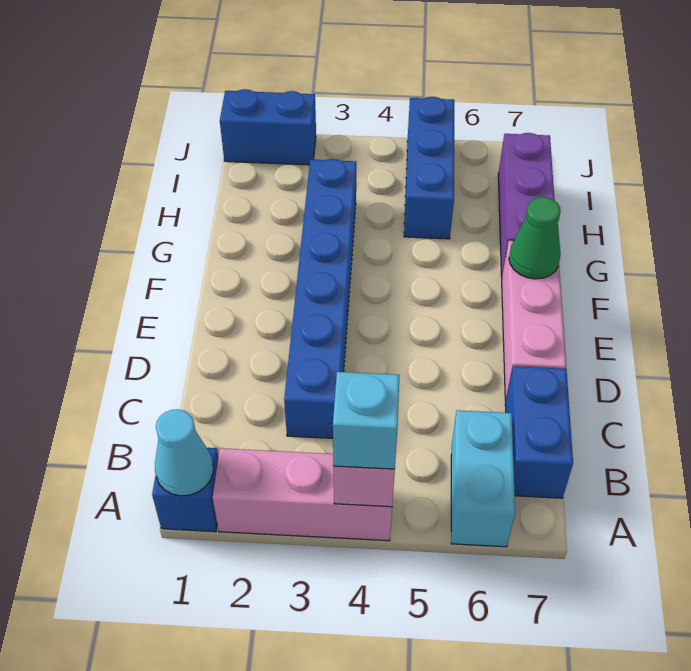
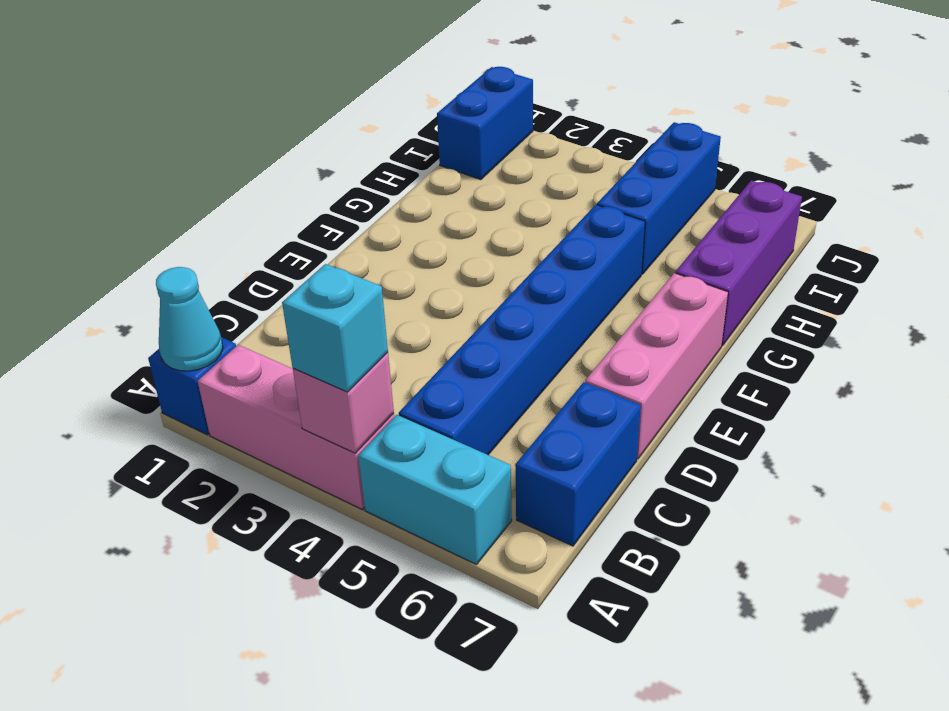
cyan 1x2 brick [451,410,515,547] -> cyan 1x2 brick turned to [358,415,512,565]
blue 1x6 brick [284,159,356,438] -> blue 1x6 brick moved to [399,205,645,455]
green 1x1 cone [509,197,561,279] -> none
blue 1x2 brick [220,89,316,165] -> blue 1x2 brick turned to [437,67,533,180]

